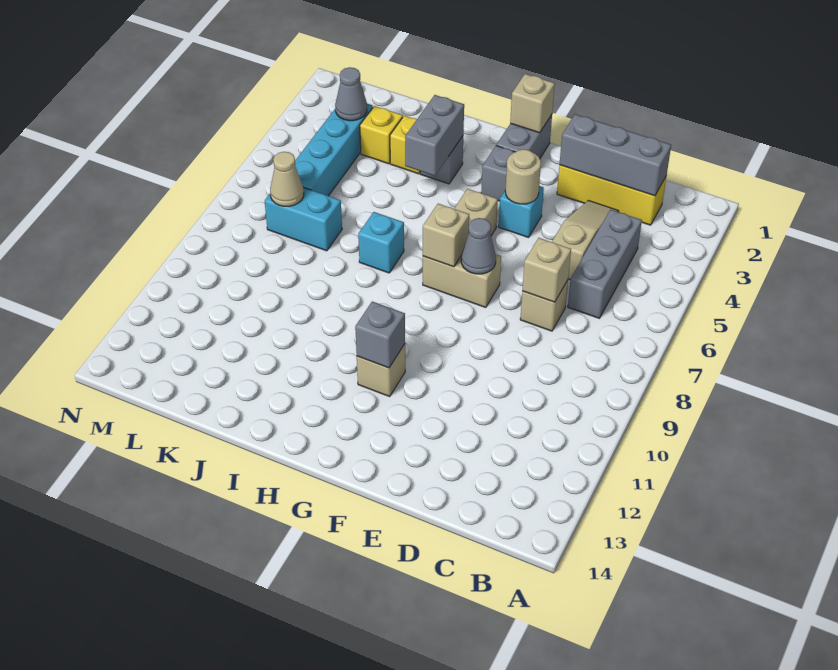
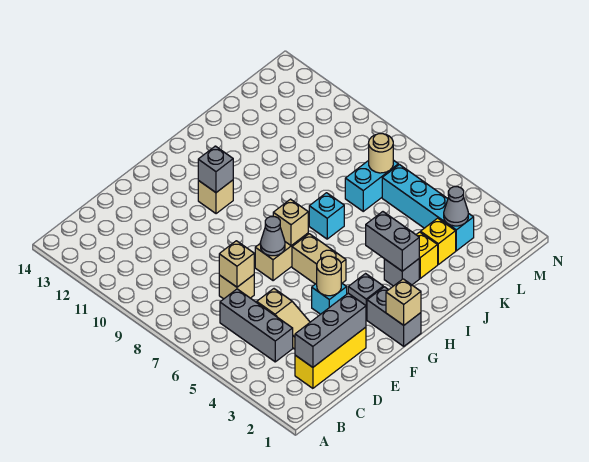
tan 1x1 cone [270,152,304,206] -> tan 1x1 round brick [369,134,393,173]

